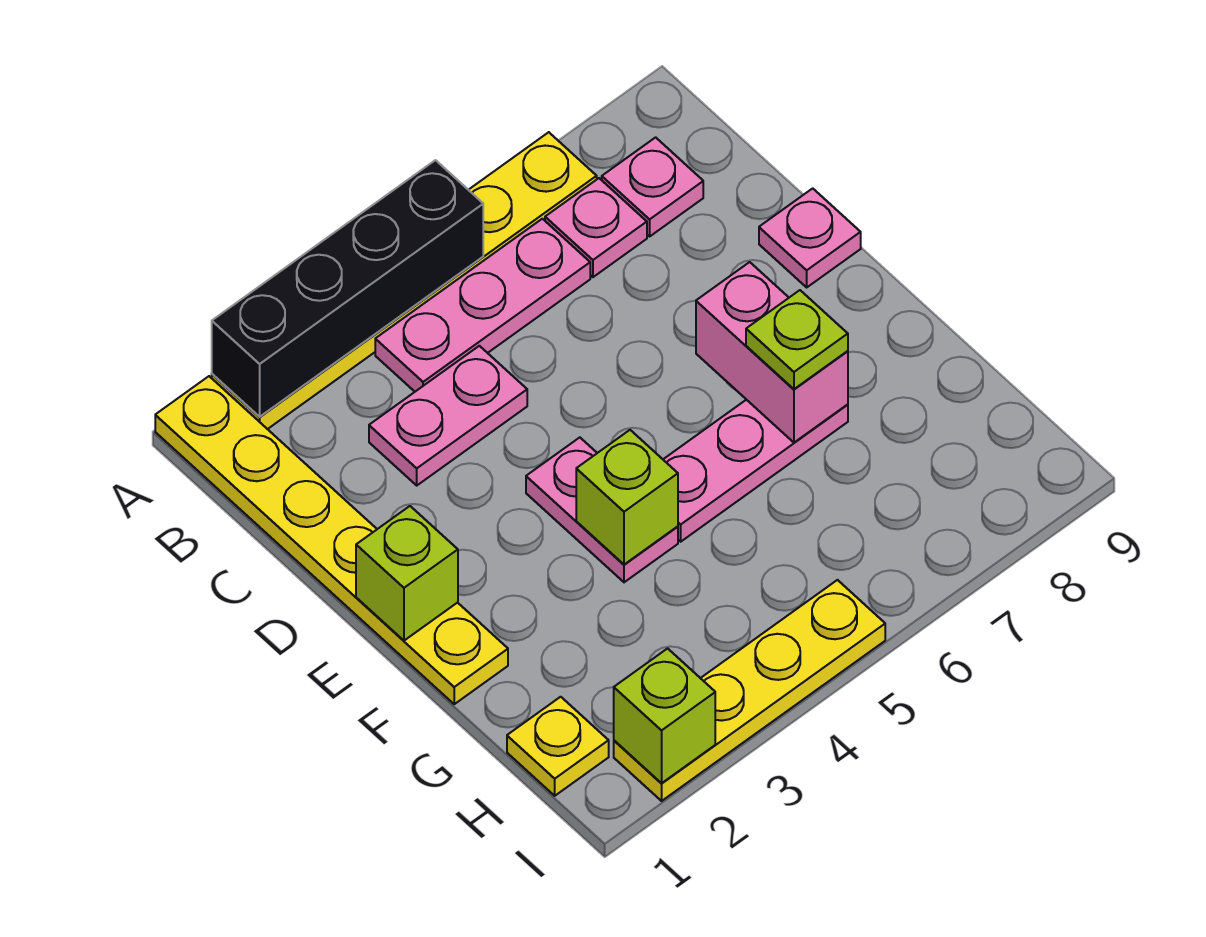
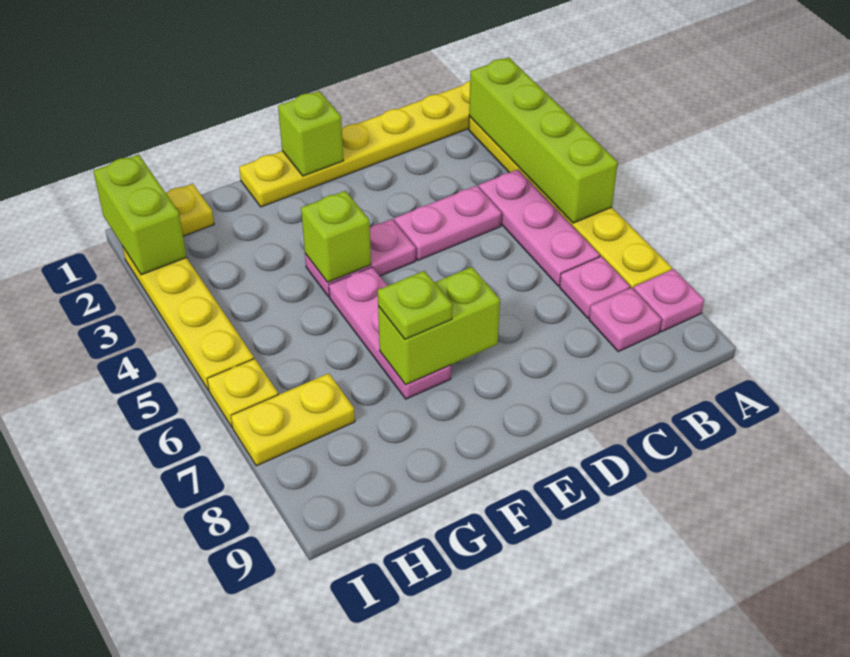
black 1x4 brick [212,160,483,417] -> lime 1x4 brick [469,57,618,223]
pink 1x2 plate [369,346,527,485] -> pink 1x2 plate turned to [394,186,502,260]
pink 1x1 plate [759,188,861,287] -> pink 1x1 plate moved to [633,269,704,332]
pink 1x2 brick [696,262,848,442] -> lime 1x2 brick [378,267,500,385]
none -> yellow 1x2 plate [231,373,355,466]
lime 1x1 brick [614,648,715,783] -> lime 1x2 brick [93,155,187,275]
none -> yellow 1x1 plate [207,359,278,427]

